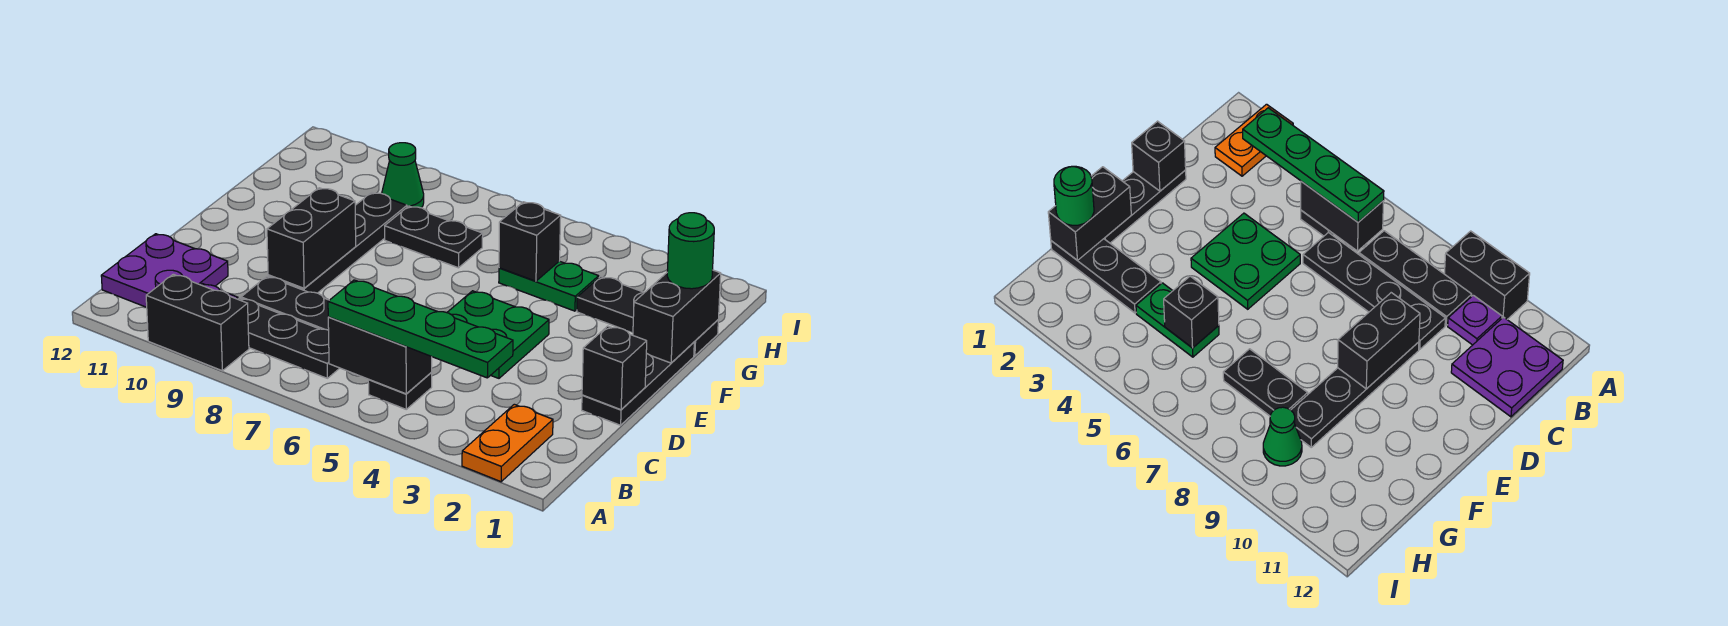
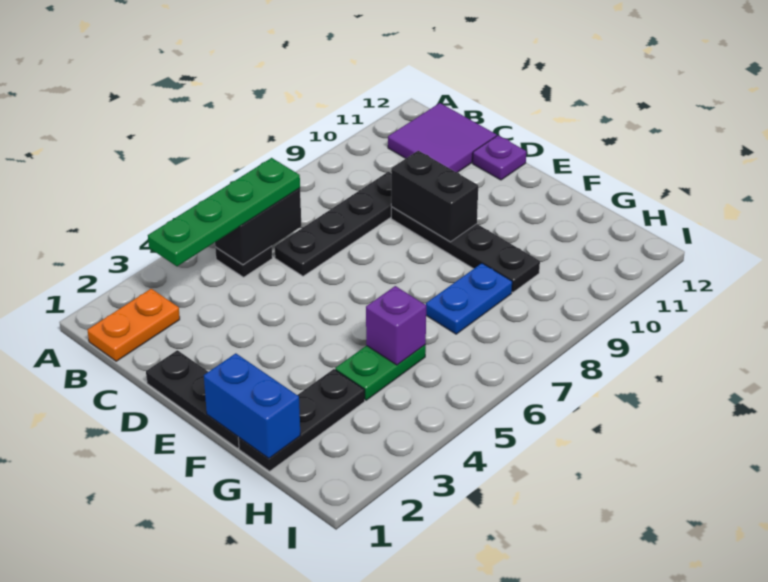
orange 1x2 plate [462,404,553,482] -> orange 1x2 plate turned to [88,289,180,361]
black 1x2 brick [146,274,249,371] -> none
black 1x3 plate [238,298,339,378] -> none
purple 1x1 plate [1448,295,1502,345] -> purple 1x1 plate moved to [473,135,526,180]
purple 2x2 plate [101,234,228,307] -> purple 2x2 tile [388,103,497,172]
black 1x1 brick [582,326,647,410] -> none
green 2x2 plate [447,291,549,378] -> none
black 1x2 brick [633,270,721,363] -> blue 1x2 brick [204,353,300,458]
green 1x1 round brick [667,213,714,289] -> none
black 1x1 brick [499,202,561,281] -> purple 1x1 brick [366,286,426,365]
black 1x2 plate [385,206,483,268] -> blue 1x2 plate [426,263,512,334]
green 1x1 cone [382,143,424,208] -> none

